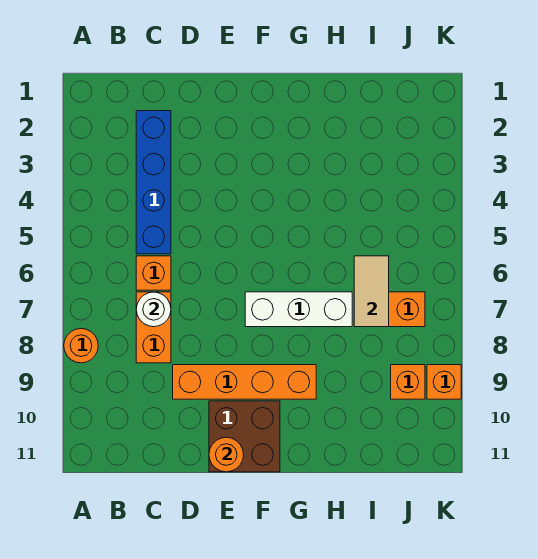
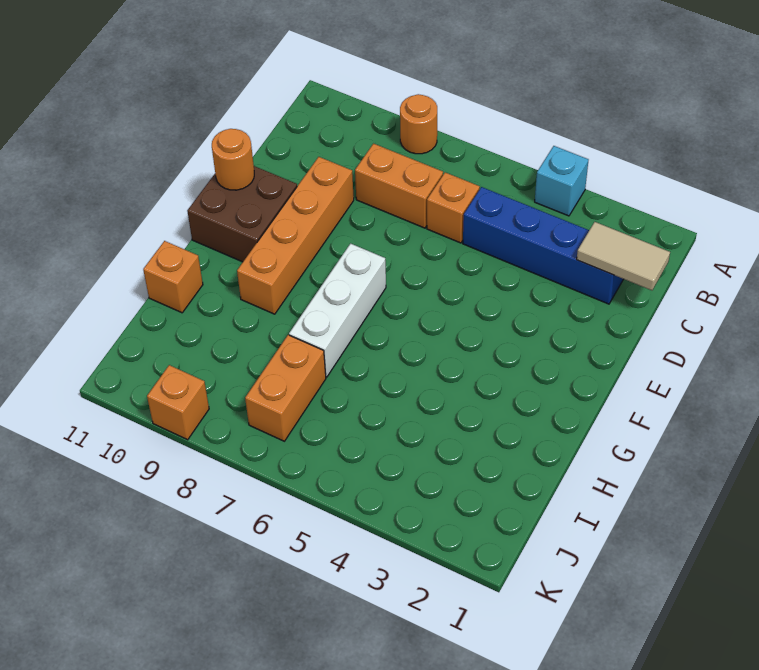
none -> cyan 1x1 brick [535,146,589,216]
white 1x1 round brick [136,292,171,327] -> none
tan 1x2 tile [354,256,389,327] -> tan 1x2 tile moved to [577,222,670,290]
orange 1x1 brick [391,365,425,399] -> orange 1x1 brick moved to [143,241,203,313]

